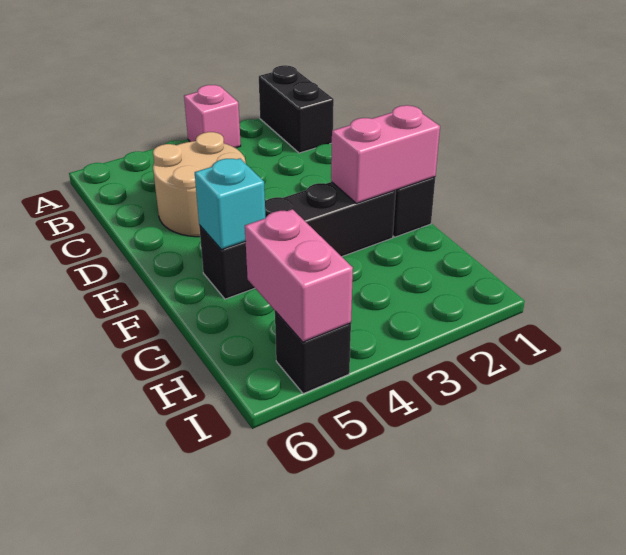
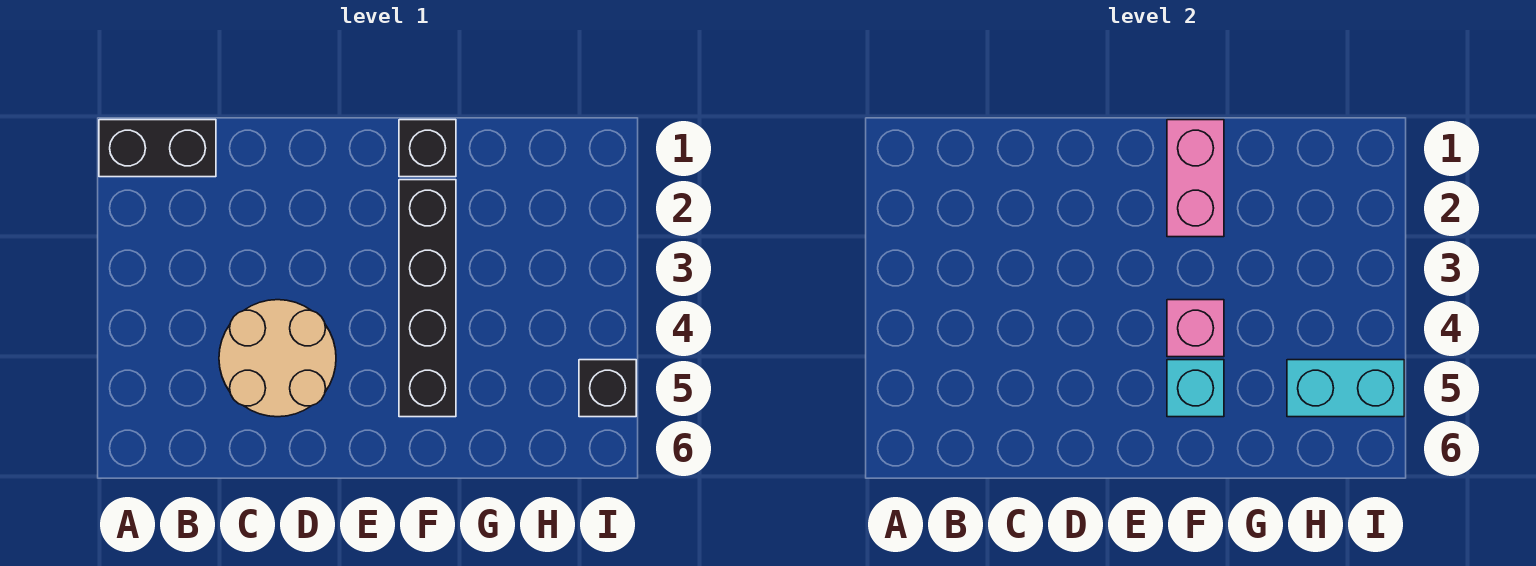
pink 1x1 brick [184,85,241,148] -> pink 1x1 brick moved to [1167,300,1224,357]
pink 1x2 brick [245,209,353,342] -> cyan 1x2 brick [1287,360,1404,417]

